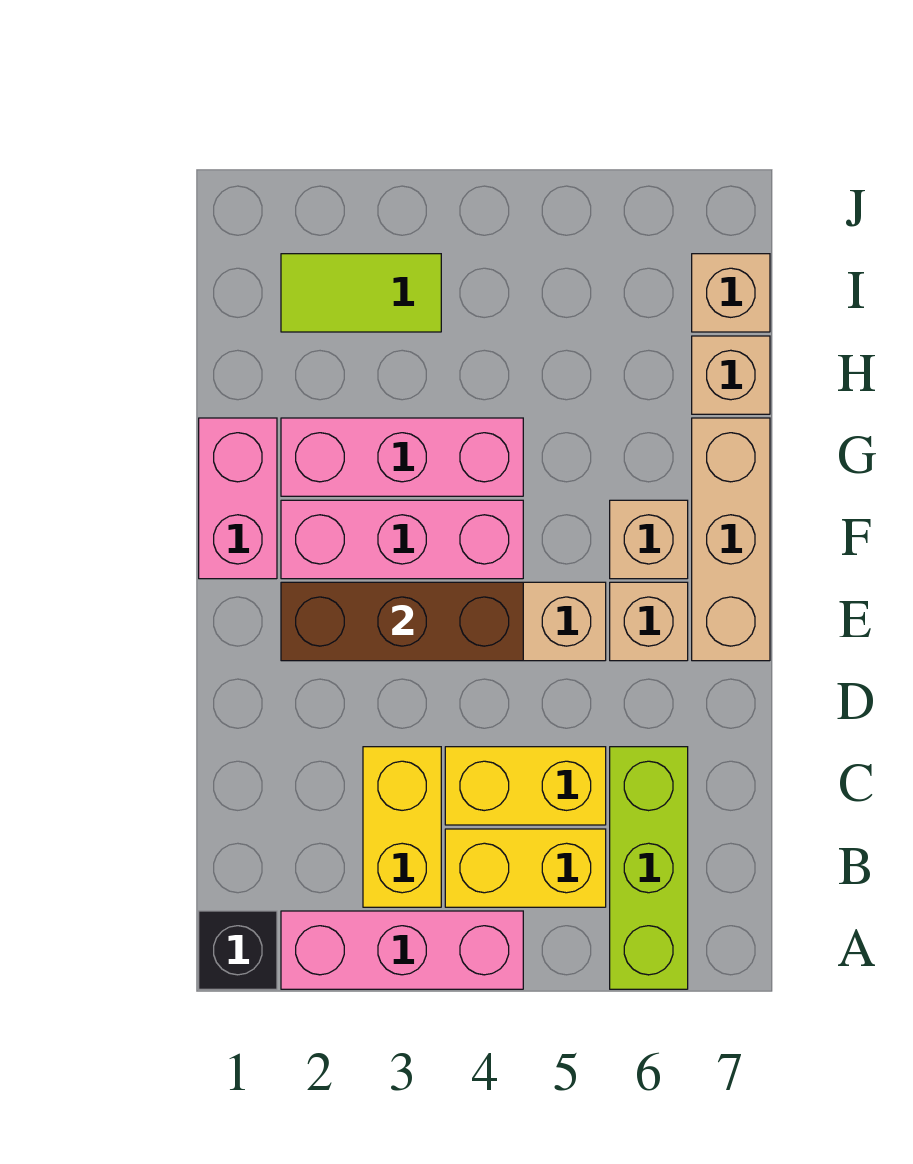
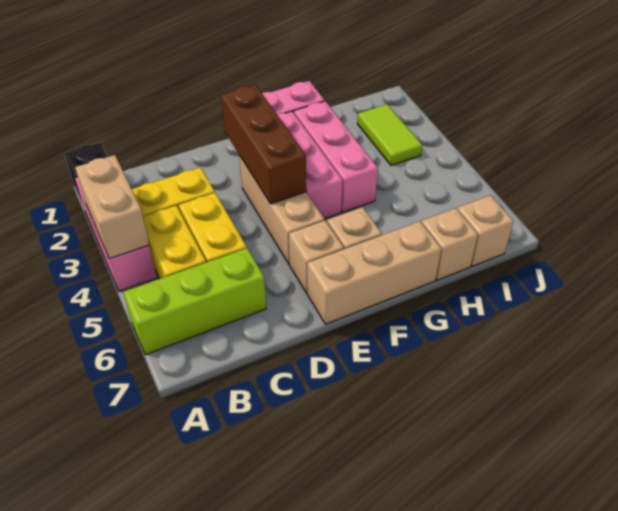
none -> tan 1x2 brick [75,155,149,259]

